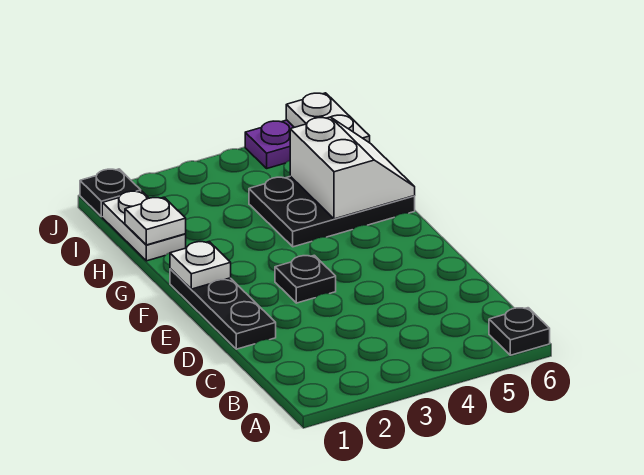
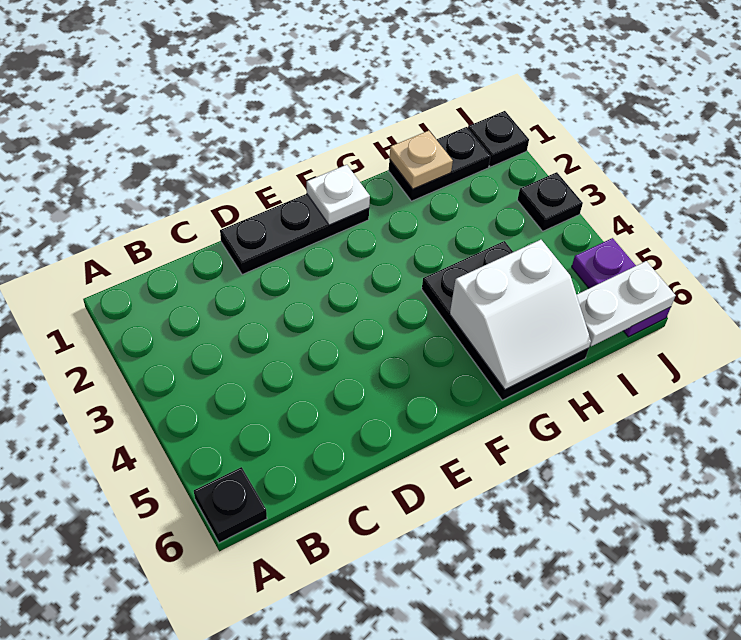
black 1x1 plate [275,255,336,303] -> black 1x1 plate moved to [517,172,583,231]
white 1x2 plate [102,191,186,261] -> black 1x2 plate [389,127,491,201]
white 1x1 plate [125,197,186,245] -> tan 1x1 plate [390,131,453,189]

